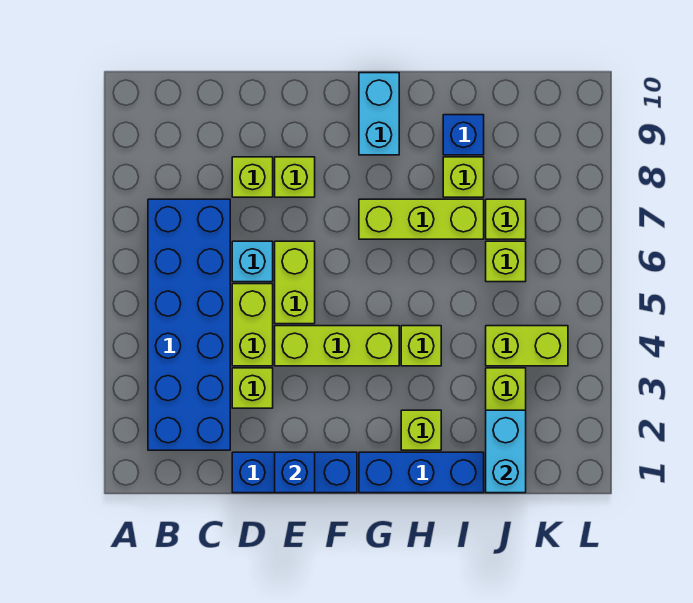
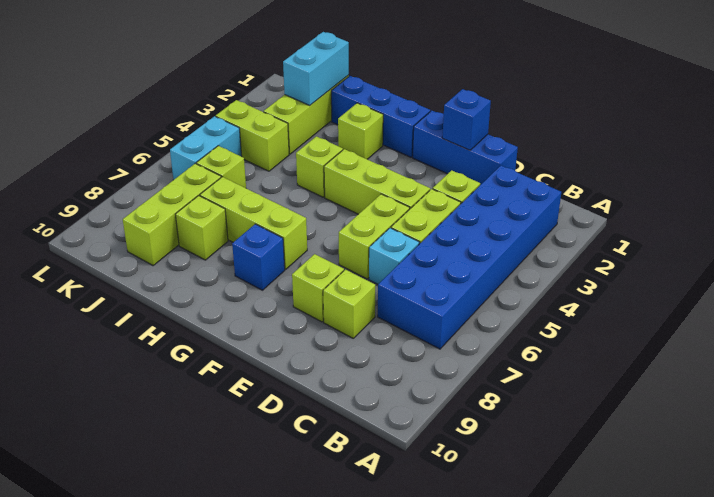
cyan 1x2 brick [359,73,399,155] -> cyan 1x2 brick moved to [170,116,242,180]
blue 1x1 brick [443,115,484,155] -> blue 1x1 brick moved to [232,224,285,290]
lime 1x1 brick [486,199,526,239] -> lime 1x3 brick [123,164,221,265]

